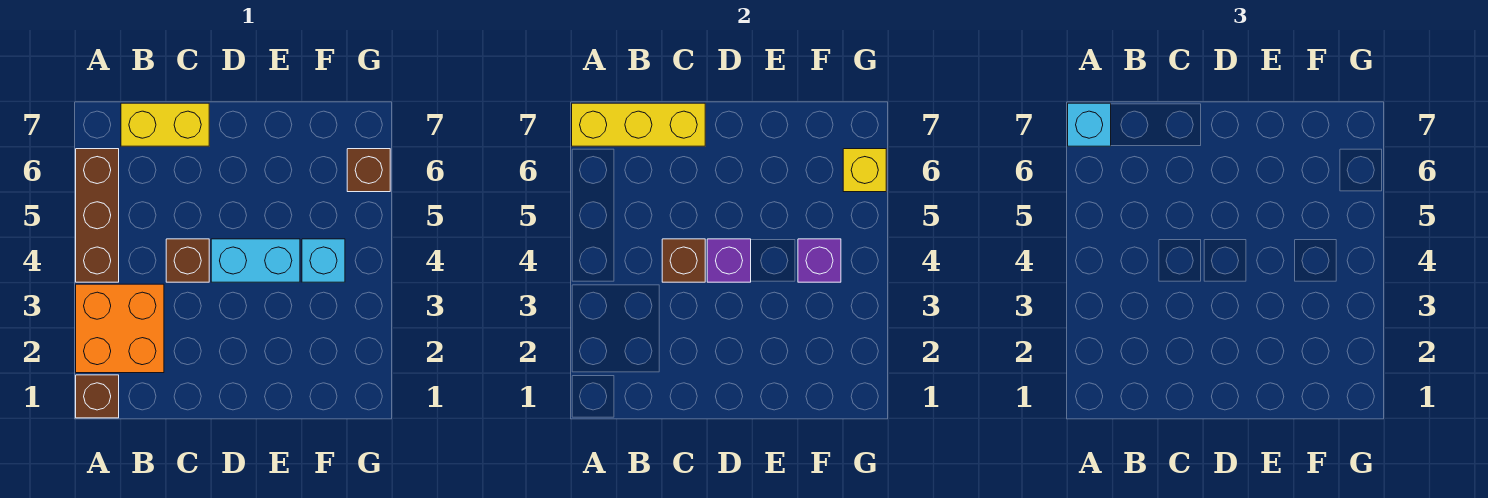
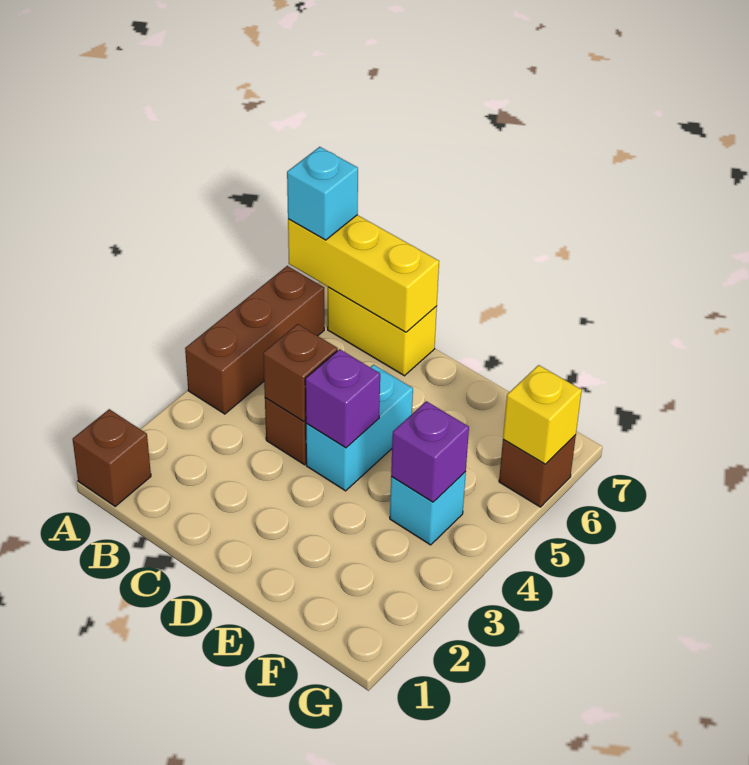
orange 2x2 brick [76,284,164,373] -> none
cyan 1x2 brick [211,239,300,282] -> cyan 1x2 brick turned to [306,365,413,491]

